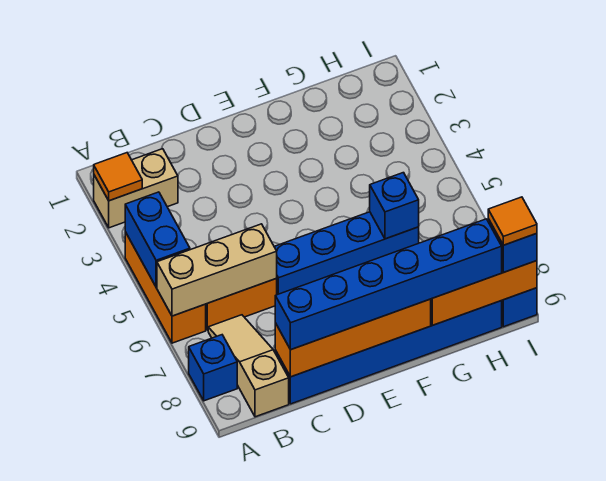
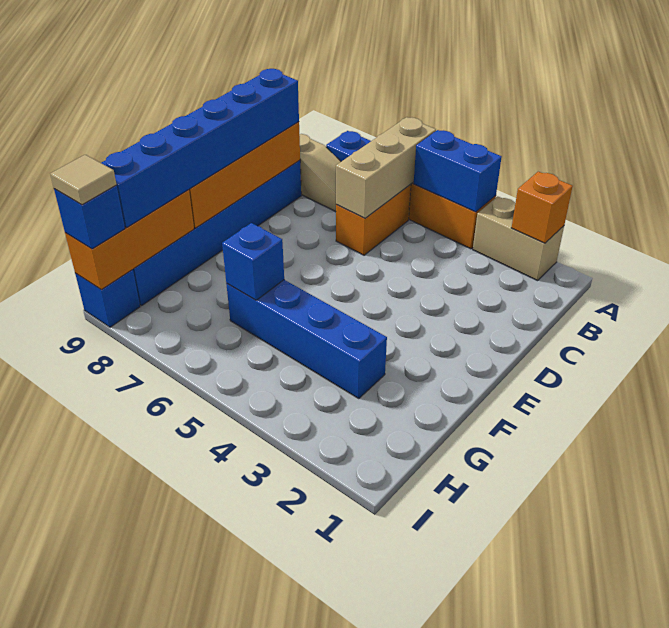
tan 1x2 brick [94,149,178,228] -> tan 1x2 brick turned to [473,196,564,281]
orange 1x1 tile [94,153,142,201] -> orange 1x1 brick [512,172,573,243]
blue 1x4 brick [274,212,419,295] -> blue 1x4 brick turned to [226,280,387,399]
orange 1x1 tile [488,197,537,245] -> tan 1x1 tile [50,155,116,205]

